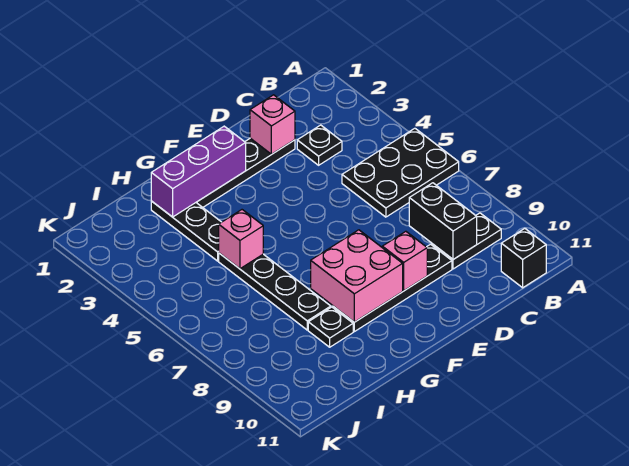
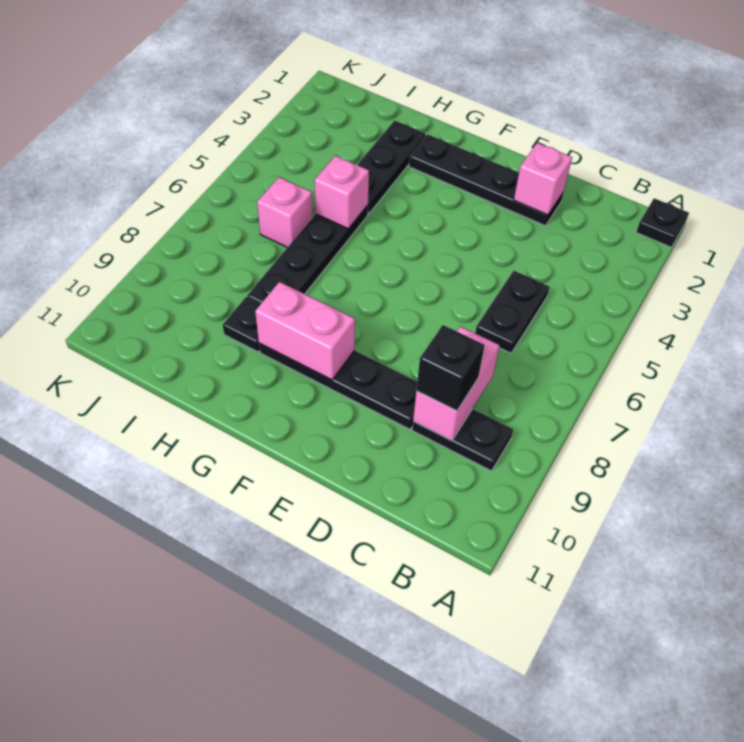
black 2x3 plate [342,128,459,217] -> black 1x2 plate [475,271,549,353]
black 1x1 brick [501,228,546,288] -> black 1x1 brick moved to [416,325,485,411]
black 1x1 plate [297,125,342,165] -> black 1x1 plate moved to [636,198,689,247]
black 1x2 brick [409,183,477,259] -> pink 1x2 brick [413,326,499,441]
pink 1x1 brick [382,231,427,291] -> pink 1x1 brick moved to [257,177,313,247]
purple 1x3 brick [151,126,246,217] -> none
pink 2x2 brick [311,230,403,322] -> pink 1x2 brick [255,282,355,380]

